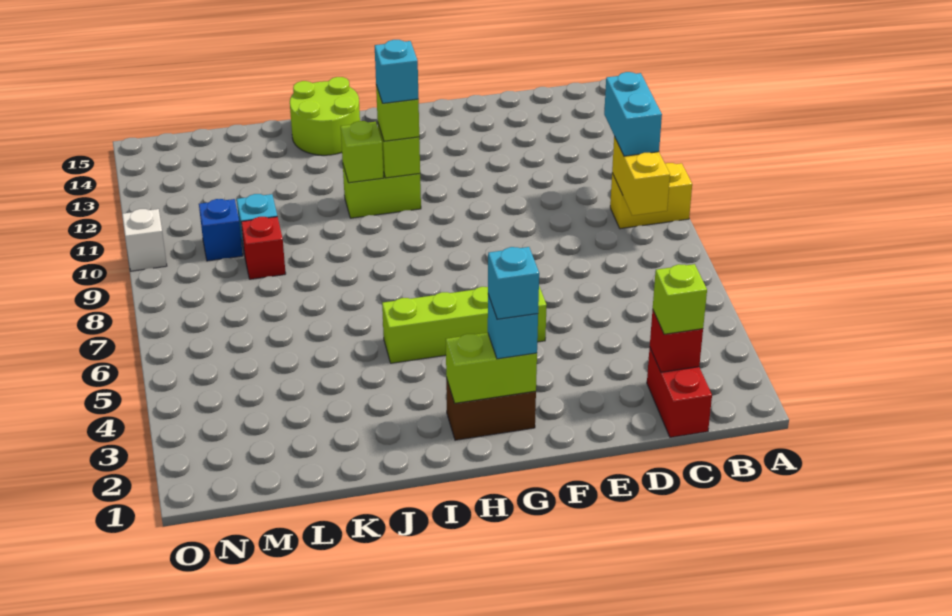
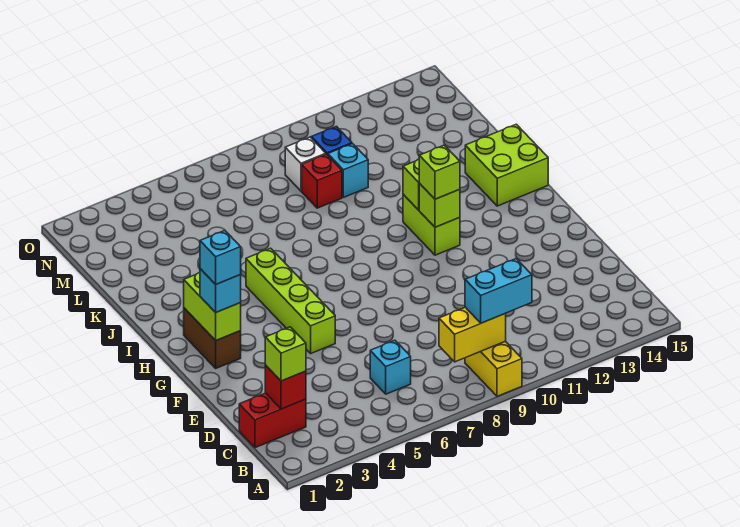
cyan 1x1 brick [375,40,419,103] -> cyan 1x1 brick moved to [370,340,411,394]
lime 2x2 round brick [290,77,360,155] -> lime 2x2 brick [465,124,548,206]
white 1x1 brick [122,209,167,271] -> white 1x1 brick moved to [285,137,326,191]

